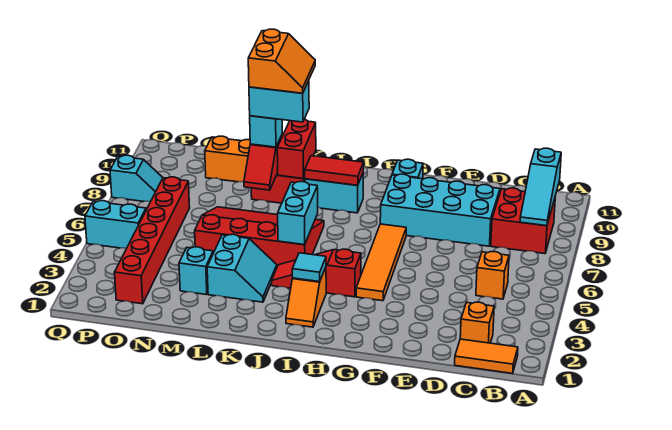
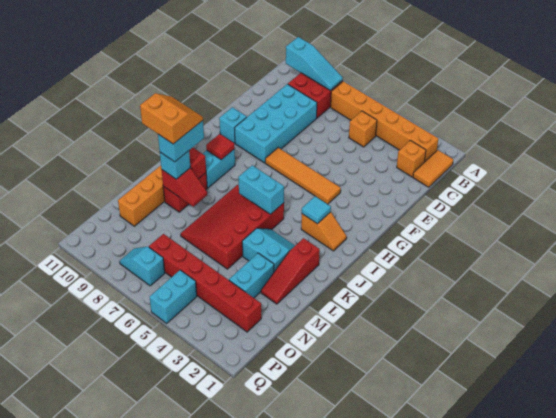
none -> orange 1x6 brick [331,81,438,161]
red 1x3 slope [272,249,361,297] -> red 1x3 slope moved to [261,238,320,304]
red 1x2 tile [305,156,364,185] -> red 1x1 tile [206,134,235,160]
cyan 1x1 brick [179,247,213,295] -> cyan 1x2 brick [229,253,274,298]
cyan 1x2 slope [110,155,163,202] -> cyan 1x2 slope turned to [120,247,165,286]

